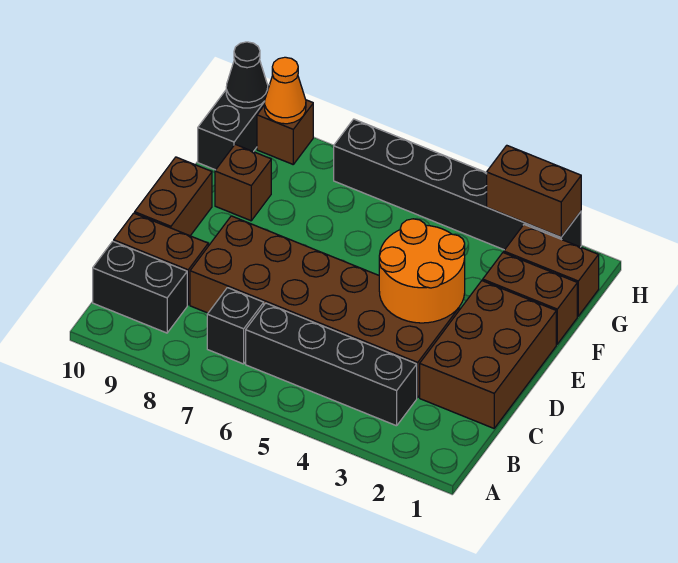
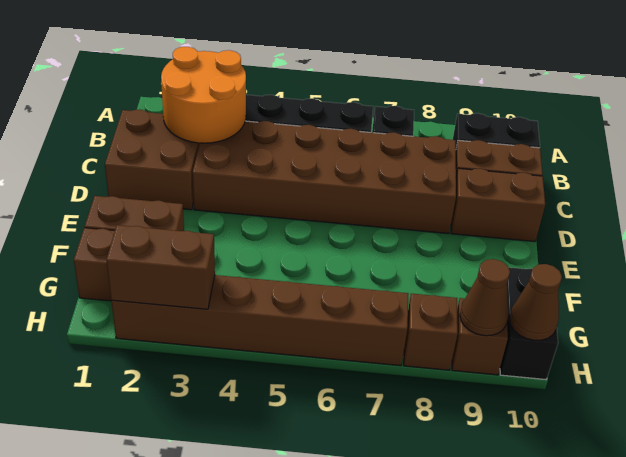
brown 2x3 brick [420,281,556,428] -> brown 2x2 brick [105,109,199,210]
orange 2x2 round brick [379,219,465,323] -> orange 2x2 round brick moved to [161,47,246,143]
brown 1x2 brick [135,157,212,236] -> brown 1x2 brick turned to [451,168,545,242]
brown 1x1 brick [215,144,271,221] -> brown 1x1 brick moved to [404,294,458,370]
black 1x6 brick [334,119,581,250] -> brown 1x6 brick [111,275,409,366]
orange 1x1 cone [265,57,306,124] -> brown 1x1 cone [460,259,510,336]
black 1x1 cone [226,42,268,108] -> brown 1x1 cone [509,264,562,340]

